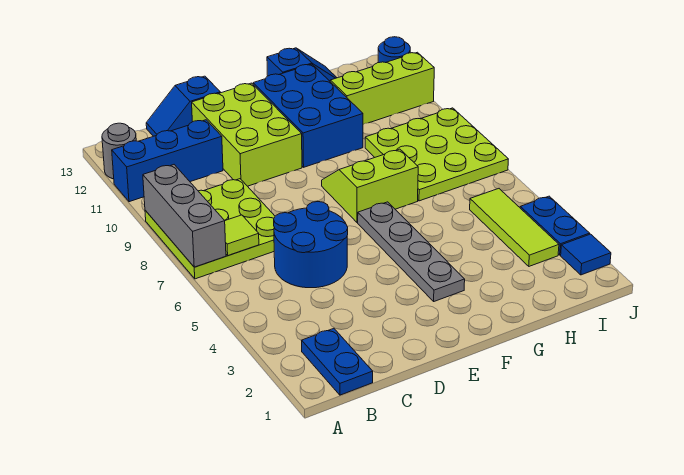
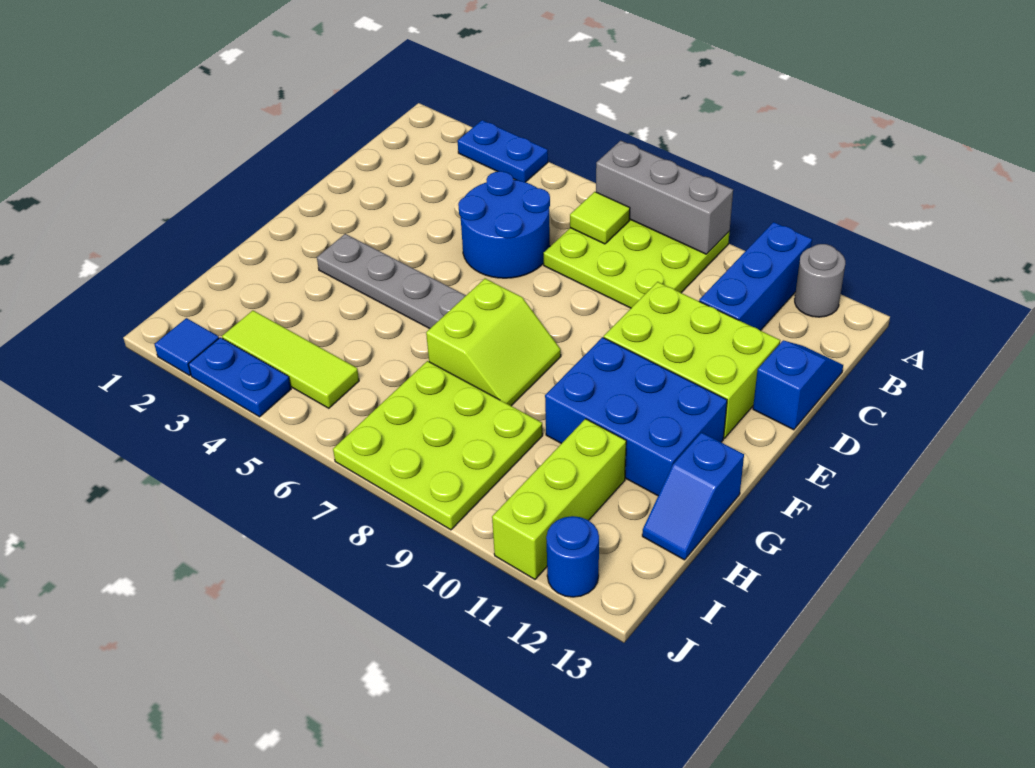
blue 1x2 plate [302,328,373,395] -> blue 1x2 plate moved to [458,120,548,182]

